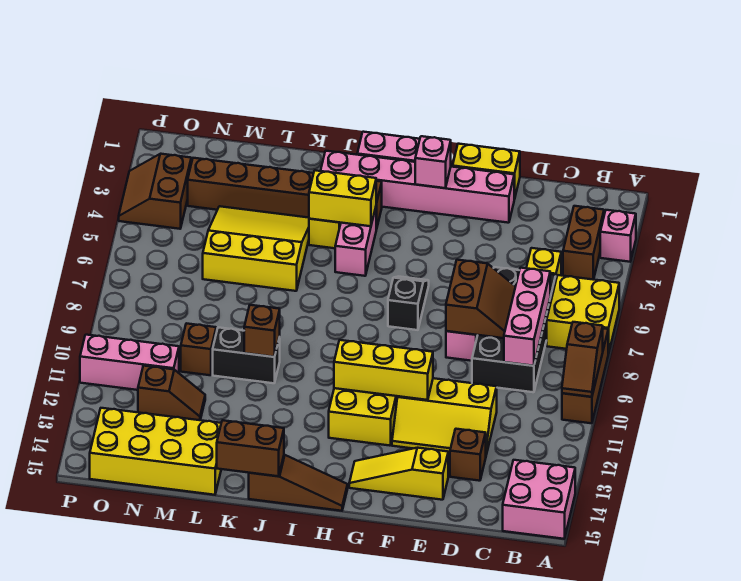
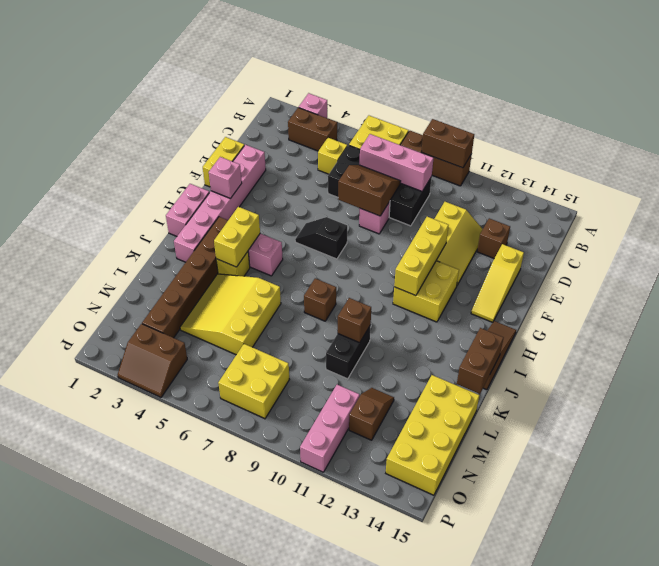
brown 1x2 slope [562,322,603,397] -> brown 1x2 brick [422,119,474,168]
pink 2x2 brick [503,460,575,539] -> none
brown 1x1 brick [181,323,216,375] -> brown 1x1 brick moved to [304,278,336,321]
none -> yellow 2x2 brick [218,344,289,419]

